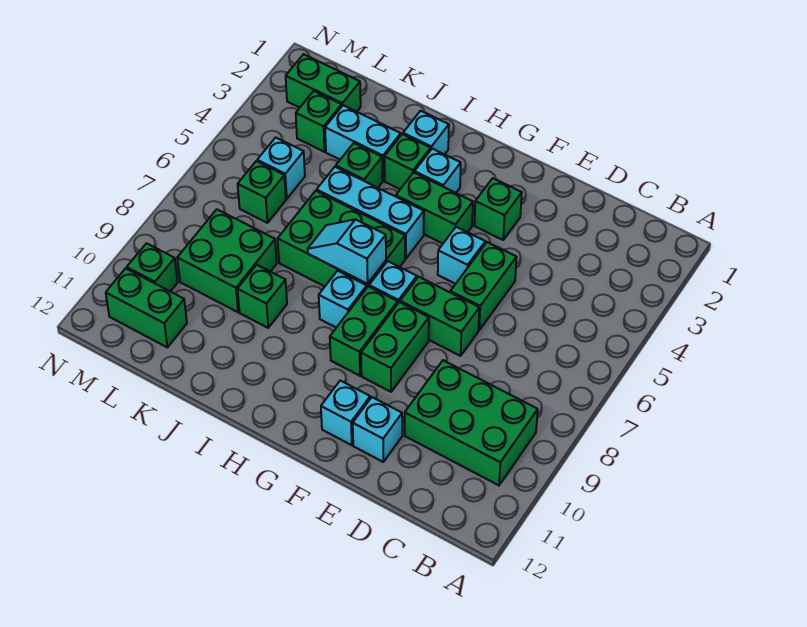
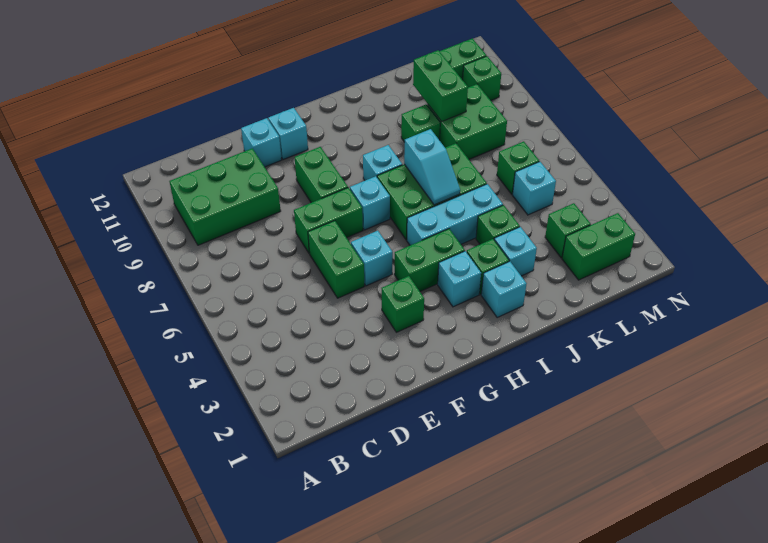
green 1x2 brick [330,286,398,376] -> green 1x2 brick moved to [413,50,468,122]
cyan 1x2 slope [308,219,386,284] -> cyan 1x2 slope turned to [404,129,460,205]
cyan 1x2 brick [325,105,401,181] -> cyan 1x1 brick [494,227,537,276]

